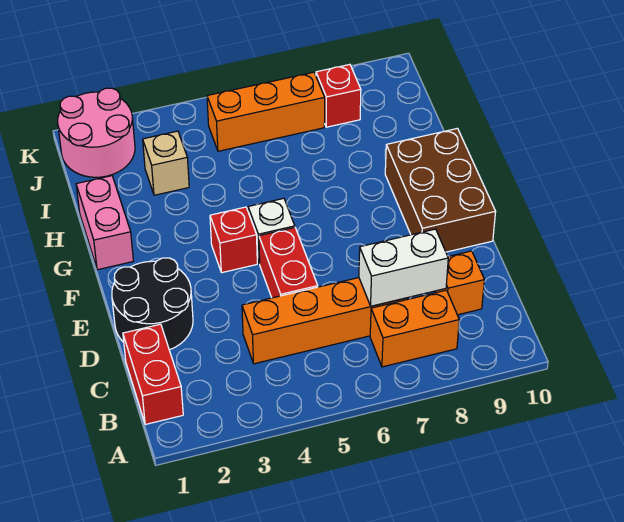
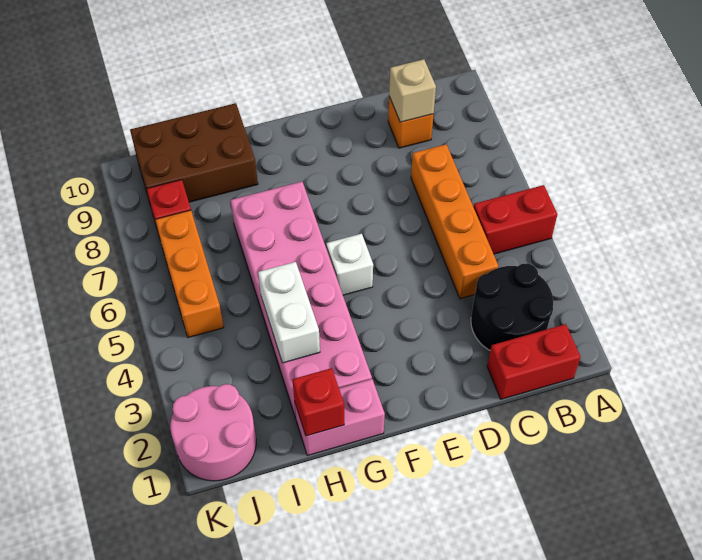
orange 1x2 brick [370,290,459,367] -> none
white 1x2 brick [359,229,448,306] -> white 1x2 brick moved to [258,262,320,363]
black 2x2 round brick [112,258,193,350] -> black 2x2 round brick moved to [471,263,553,350]
red 1x2 brick [259,227,318,298] -> red 1x2 brick moved to [473,185,557,254]
brown 2x3 brick [385,128,496,252] -> brown 2x3 brick moved to [130,103,258,206]
red 1x1 brick [210,207,257,273] -> red 1x1 brick moved to [292,368,344,436]
none -> pink 2x6 brick [230,182,372,418]
tan 1x1 brick [143,131,189,195] -> tan 1x1 brick moved to [389,59,436,122]

